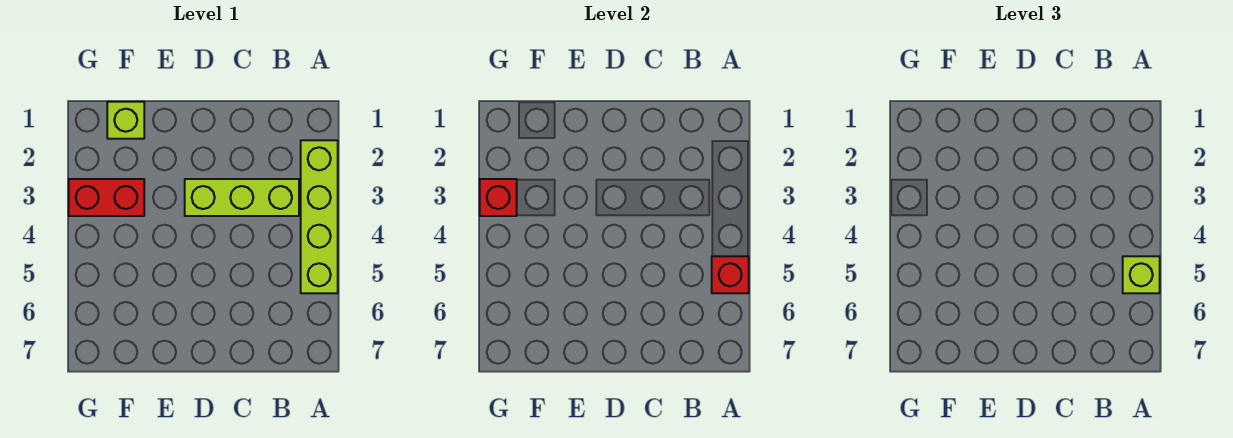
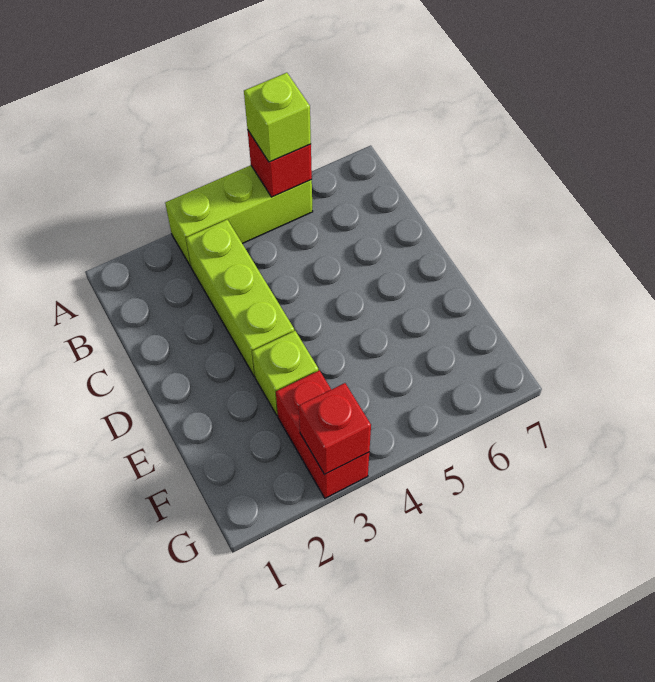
lime 1x4 brick [301,140,338,293] -> lime 1x3 brick [165,165,313,267]
lime 1x1 brick [107,102,144,139] -> lime 1x1 brick moved to [252,331,318,416]

